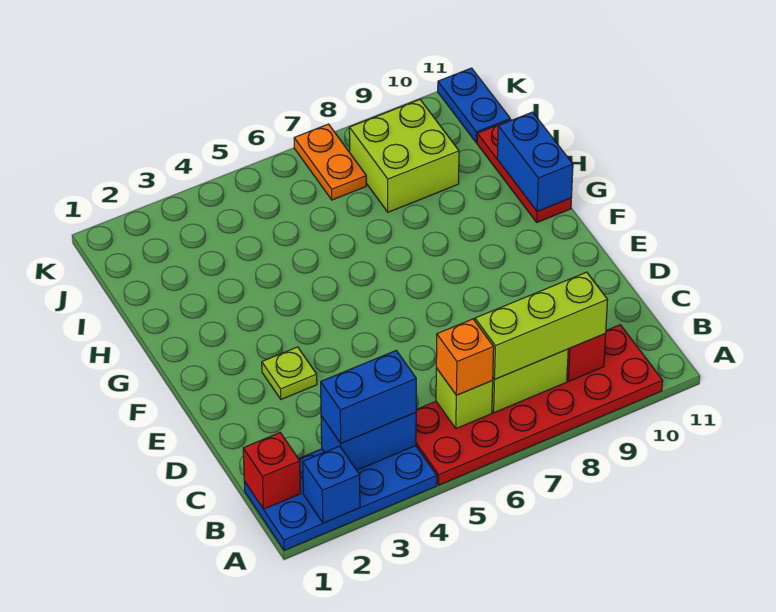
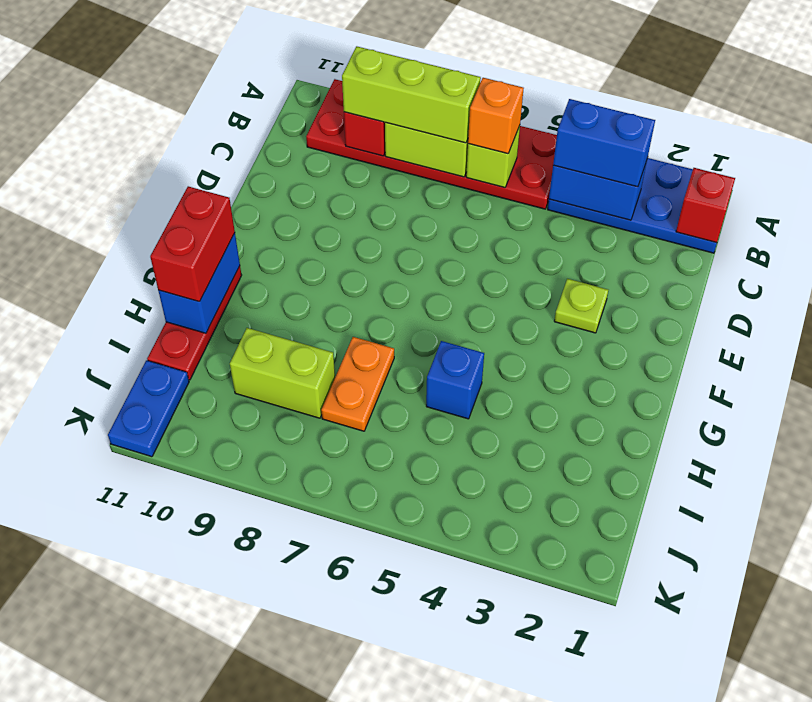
blue 1x1 brick [303,446,360,523] -> blue 1x1 brick moved to [426,341,484,419]
none -> red 1x2 brick [150,186,235,302]
lime 2x2 brick [349,100,459,212] -> lime 1x2 brick [230,328,335,418]
orange 1x2 plate [294,124,366,200] -> orange 1x2 plate moved to [321,337,394,431]

